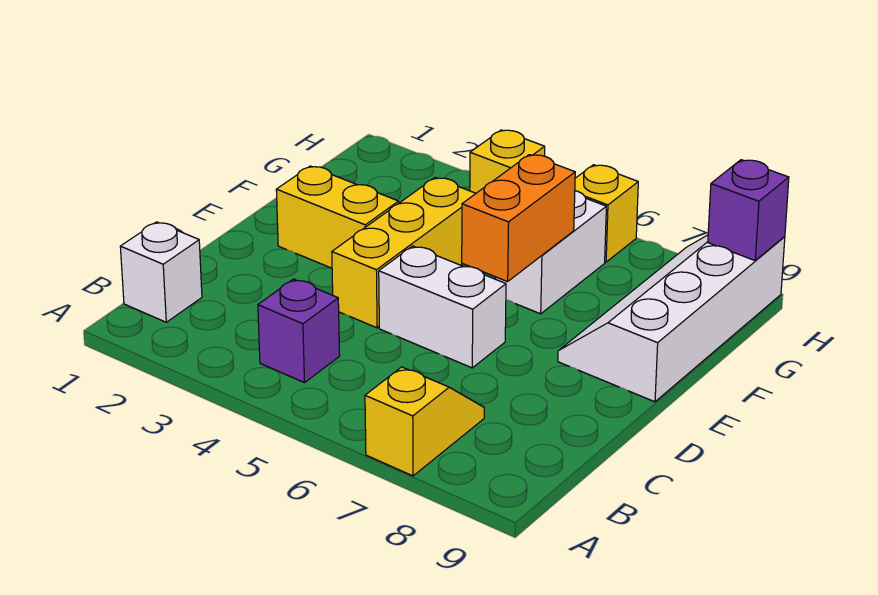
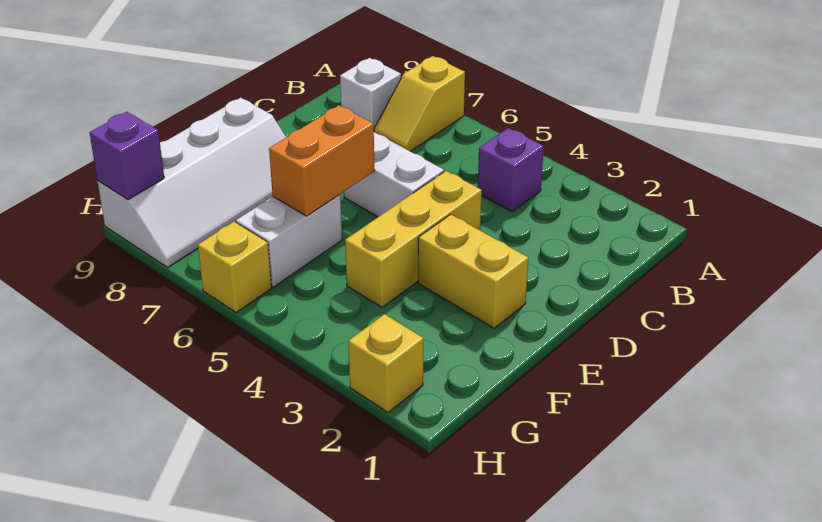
white 1x1 brick [120,222,202,322] -> white 1x1 brick moved to [340,58,401,128]
yellow 1x1 brick [470,130,545,193] -> yellow 1x1 brick moved to [348,314,423,412]

